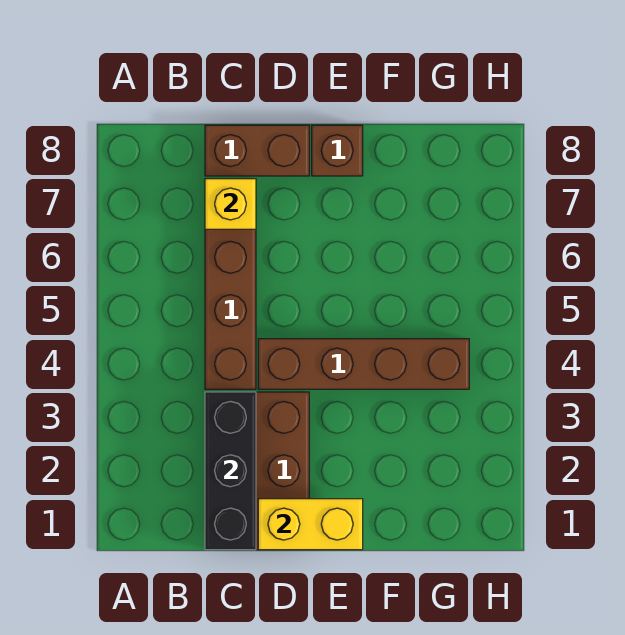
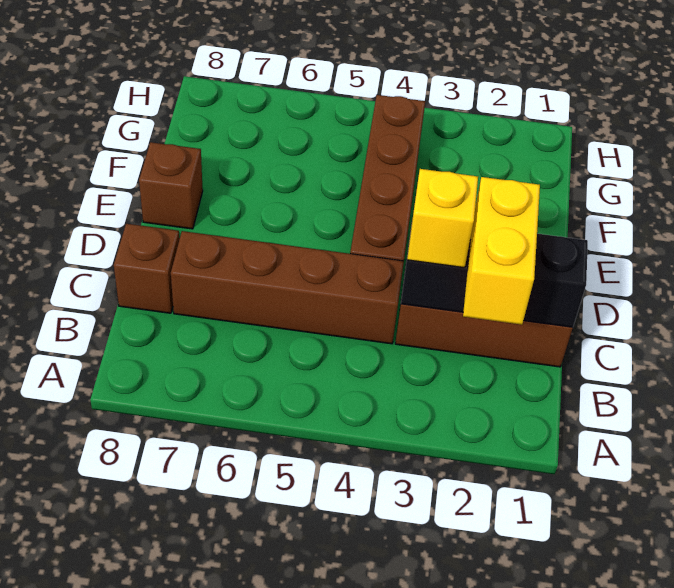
yellow 1x1 brick [205,179,256,229] -> yellow 1x1 brick moved to [407,169,478,268]
brown 1x2 brick [205,125,309,176] -> brown 1x1 brick [114,224,180,313]
yellow 1x2 brick [258,499,363,550] -> yellow 1x2 brick moved to [463,177,540,325]

